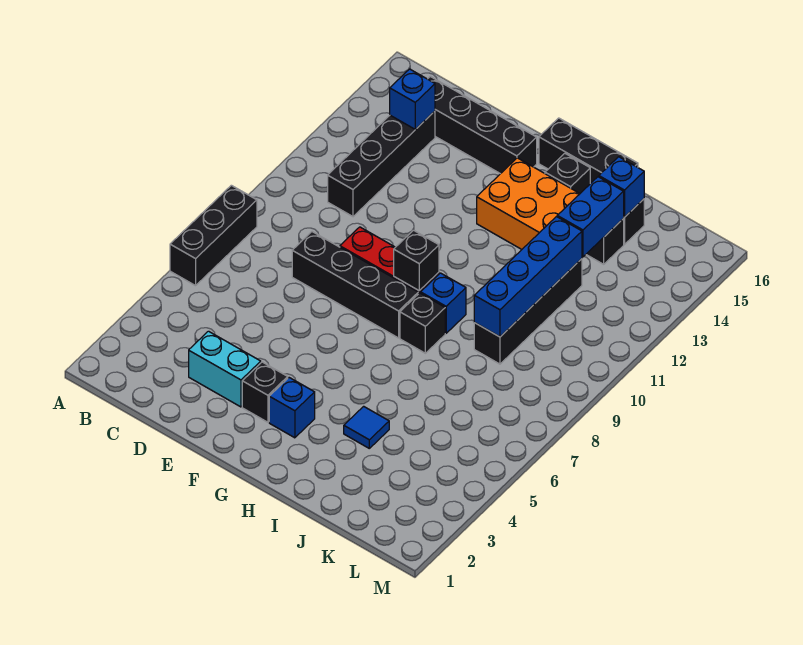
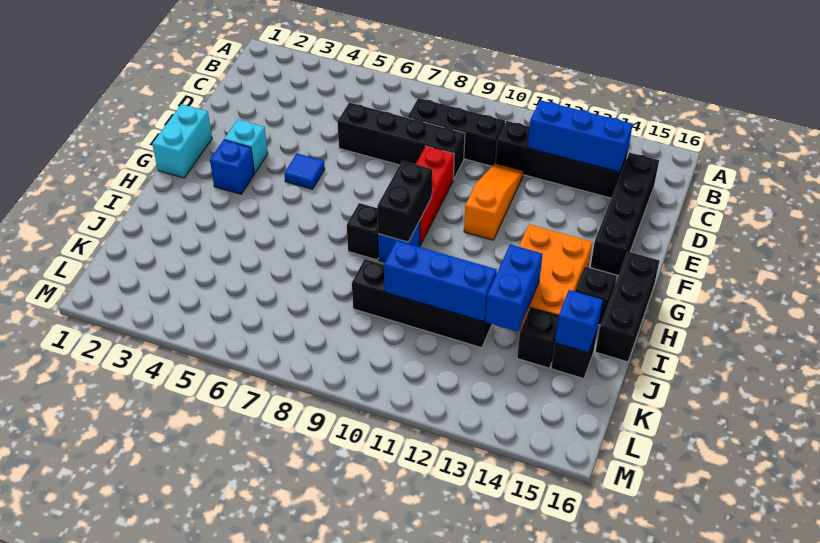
black 1x3 brick [170,185,257,286] -> black 1x3 brick moved to [408,98,505,166]
blue 1x1 brick [390,69,435,130] -> blue 1x3 brick [528,100,633,172]
cyan 1x2 brick [189,331,261,407] -> cyan 1x2 brick moved to [152,104,212,178]
black 1x4 brick [292,232,418,338] -> black 1x4 brick turned to [337,103,465,179]
none -> orange 1x3 slope [464,163,524,240]
black 1x1 brick [242,362,288,422] -> cyan 1x1 brick [224,120,268,173]
black 1x1 brick [394,230,439,291] -> black 1x2 brick [377,161,432,242]
blue 1x1 tile [344,406,389,448] -> blue 1x1 tile moved to [284,154,325,189]
blue 1x4 brick [474,217,582,337] -> blue 1x3 brick [384,241,497,322]
blue 1x2 brick [557,177,624,257] -> blue 1x2 brick turned to [485,244,542,332]

